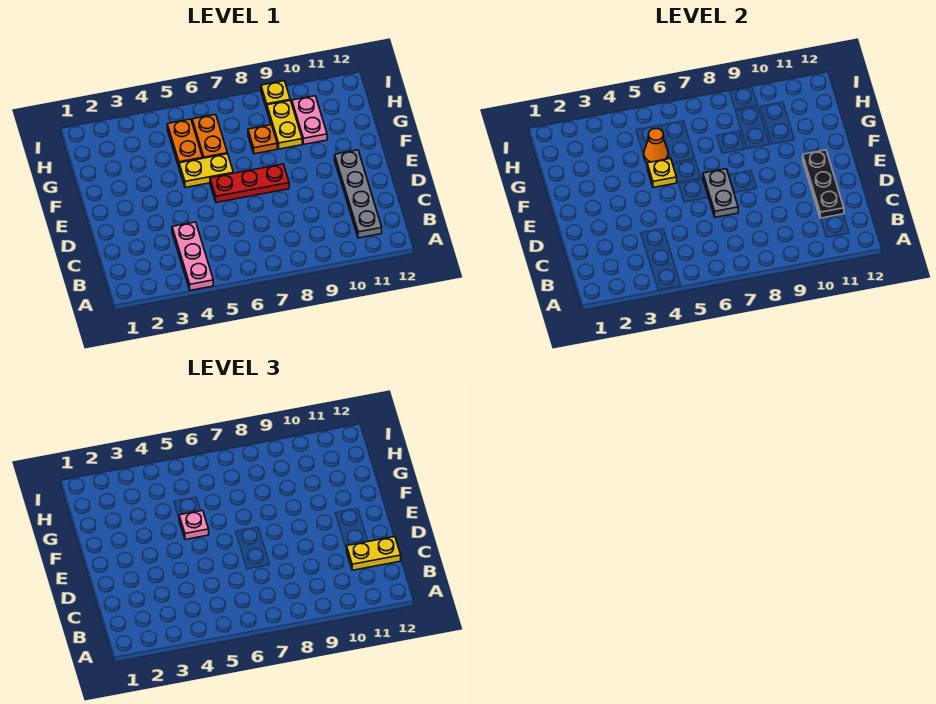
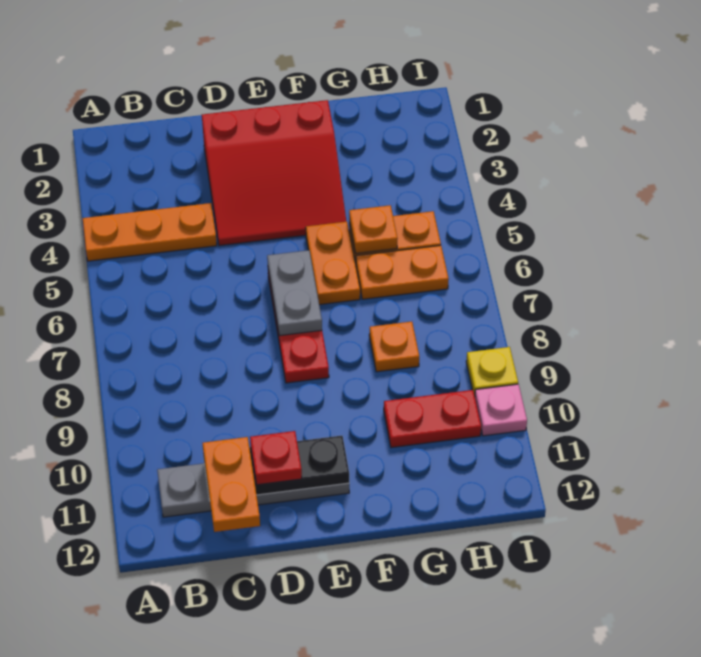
pink 1x3 plate [172,222,213,290] -> orange 1x3 plate [83,203,217,261]
yellow 1x2 plate [347,537,401,570] -> orange 1x2 plate [203,437,260,532]
none -> red 3x3 slope [202,100,346,246]
grey 1x2 plate [703,169,738,217] -> grey 1x2 plate turned to [267,250,322,336]
none -> red 1x1 plate [250,431,302,485]
yellow 1x2 plate [179,154,233,188] -> orange 1x2 plate [306,222,360,305]
yellow 1x1 plate [647,158,677,188] -> none
pink 1x1 plate [179,510,209,540] -> pink 1x1 plate moved to [475,384,527,436]
orange 1x1 cone [644,129,668,163] -> orange 1x1 plate [349,205,398,254]
yellow 1x2 plate [267,100,302,149] -> none
pink 1x2 plate [292,96,327,144] -> red 1x2 plate [384,390,481,448]

